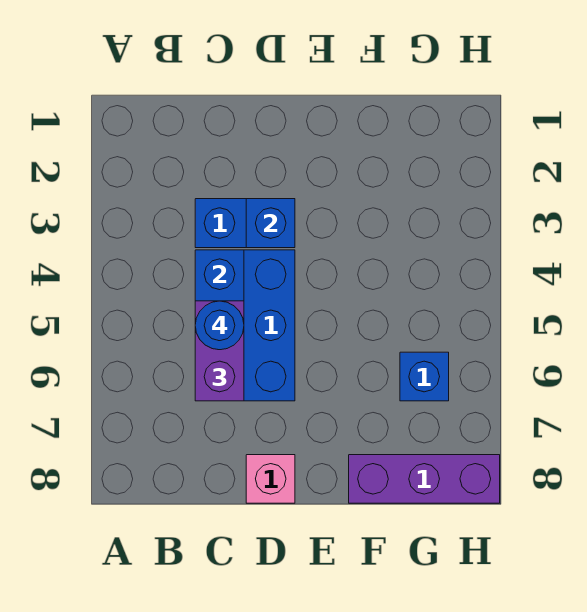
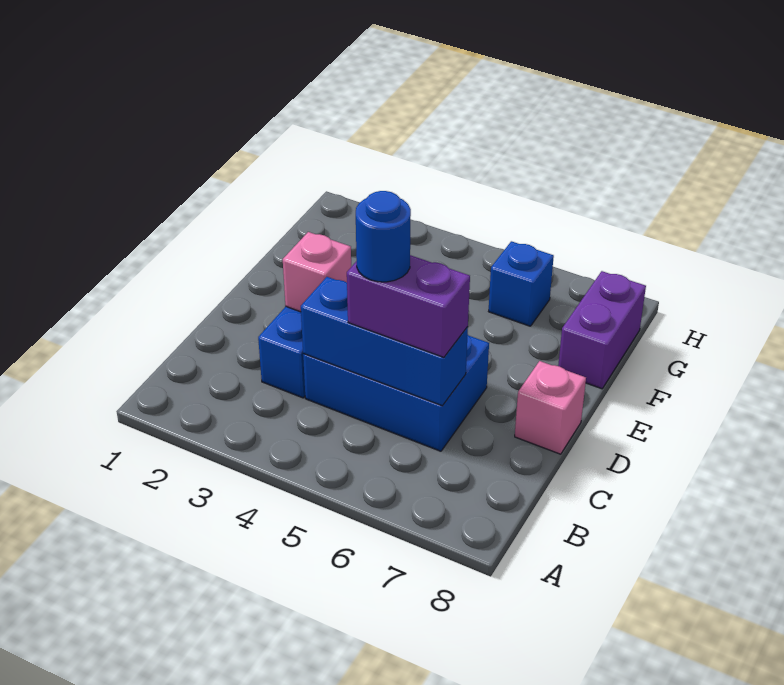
blue 1x1 brick [246,199,295,248] -> pink 1x1 brick [283,232,351,312]
purple 1x3 brick [349,455,500,503] -> purple 1x2 brick [558,271,646,389]

